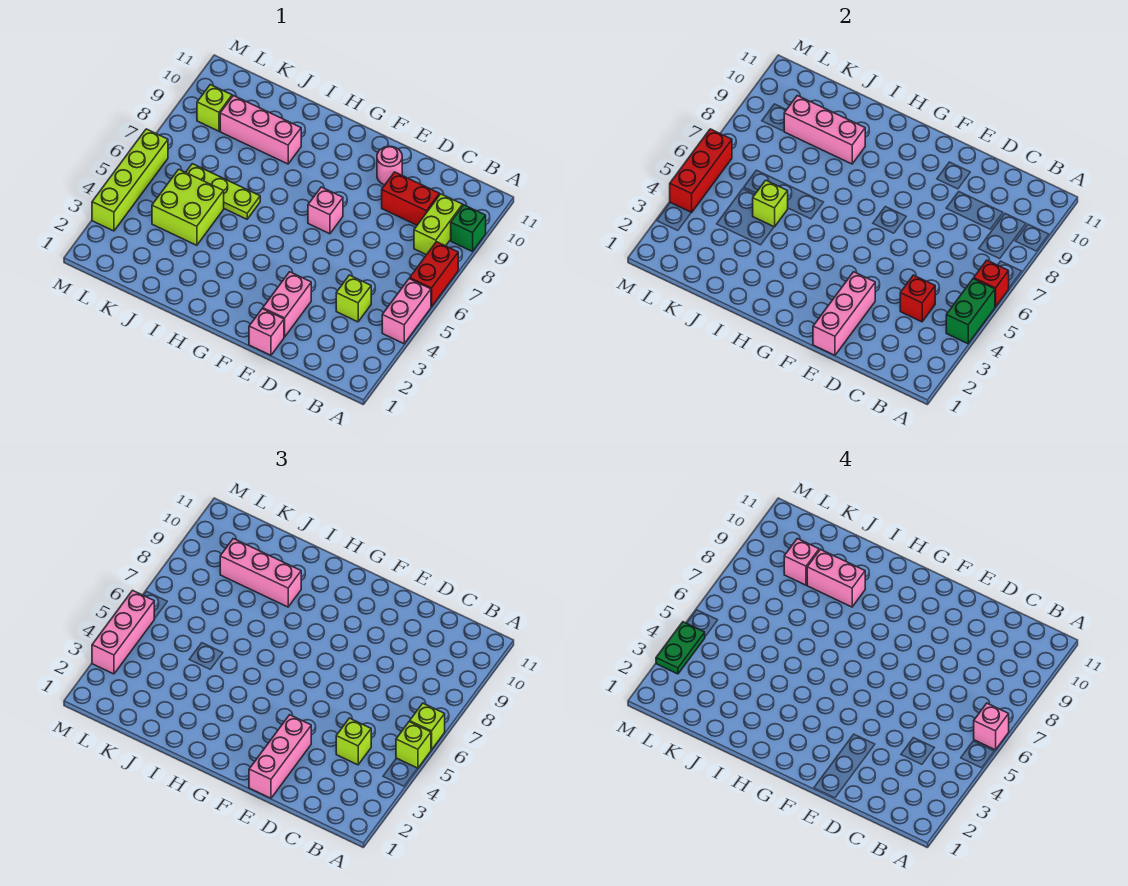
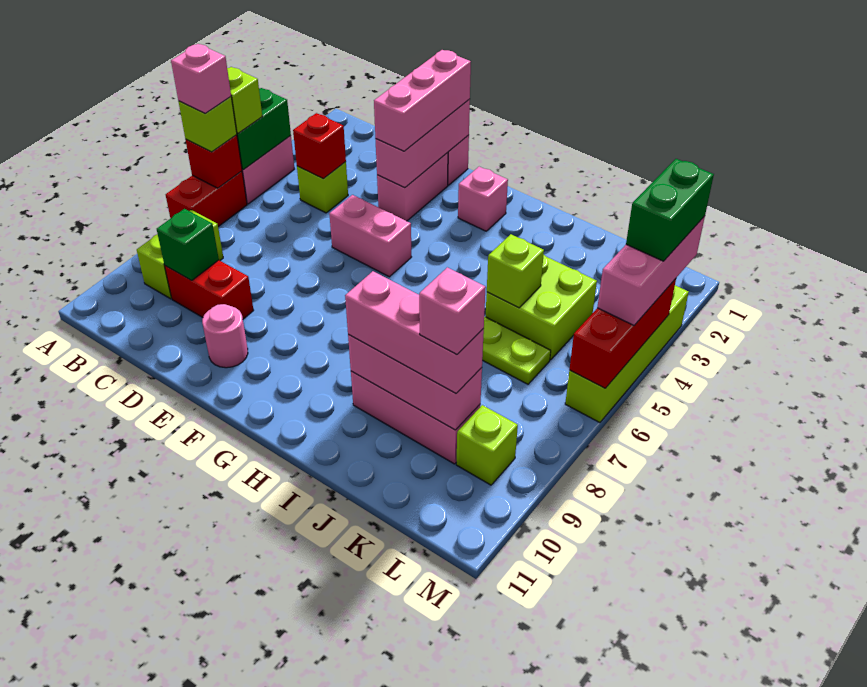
green 1x1 brick [451,205,486,252] -> green 1x1 brick moved to [157,209,219,280]
lime 1x1 brick [336,718,371,765] -> none
pink 1x1 brick [308,187,343,234] -> pink 1x1 brick moved to [458,167,508,231]
pink 1x2 brick [807,549,865,607] -> pink 1x2 brick moved to [329,195,411,277]
green 1x2 plate [656,622,705,674] -> green 1x2 brick [626,159,714,261]

